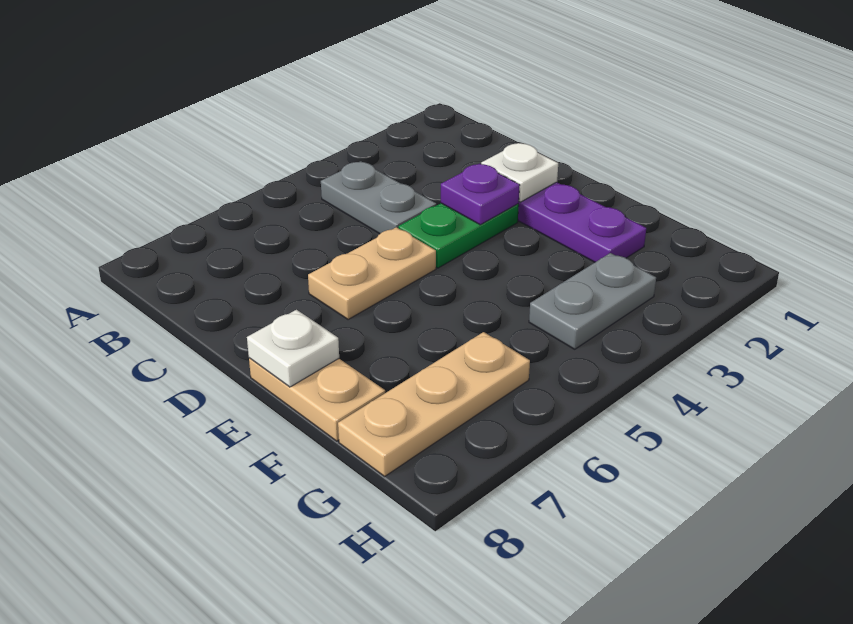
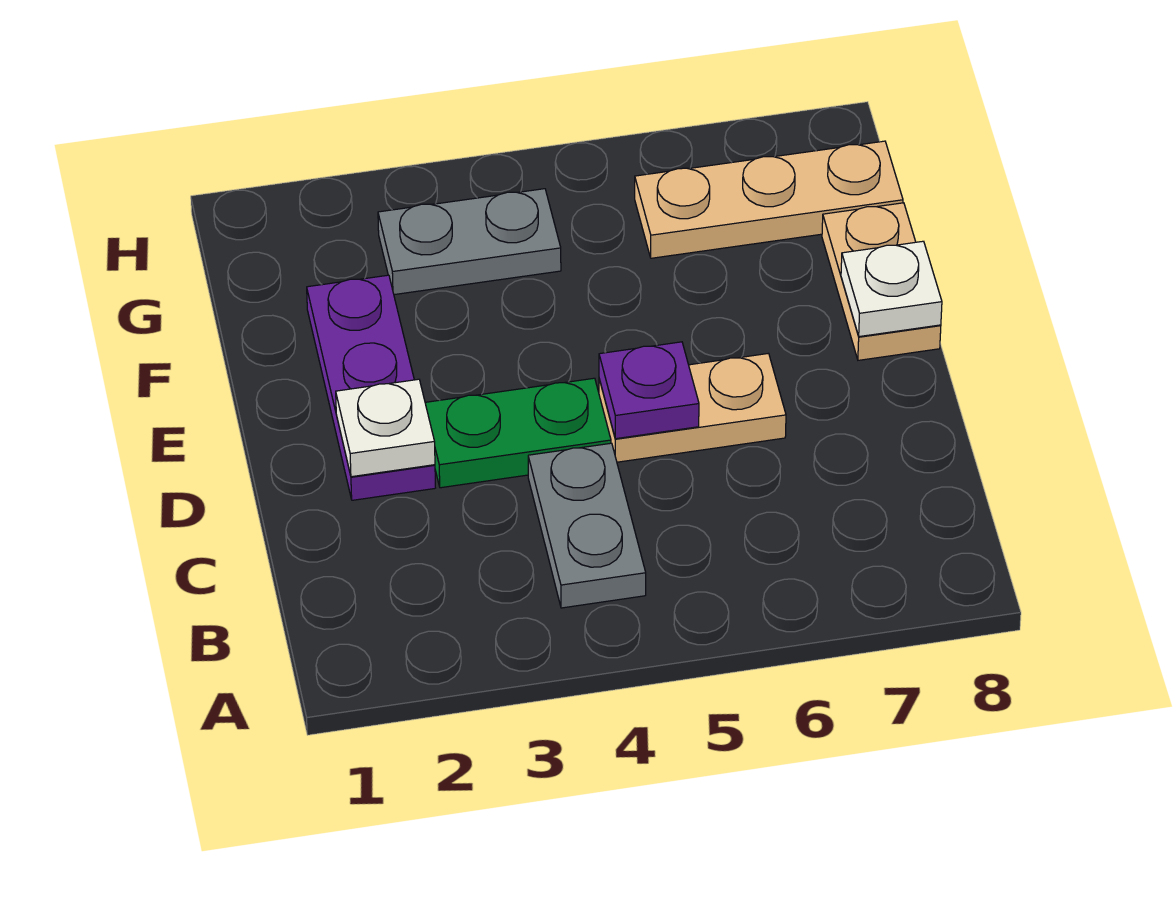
purple 1x1 plate [441,164,520,225] -> purple 1x1 plate moved to [599,342,699,439]

